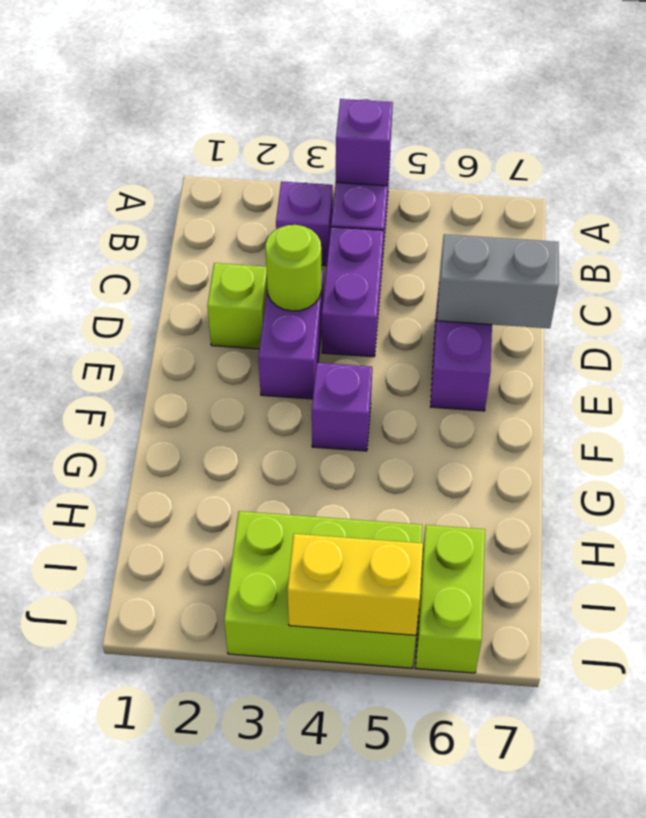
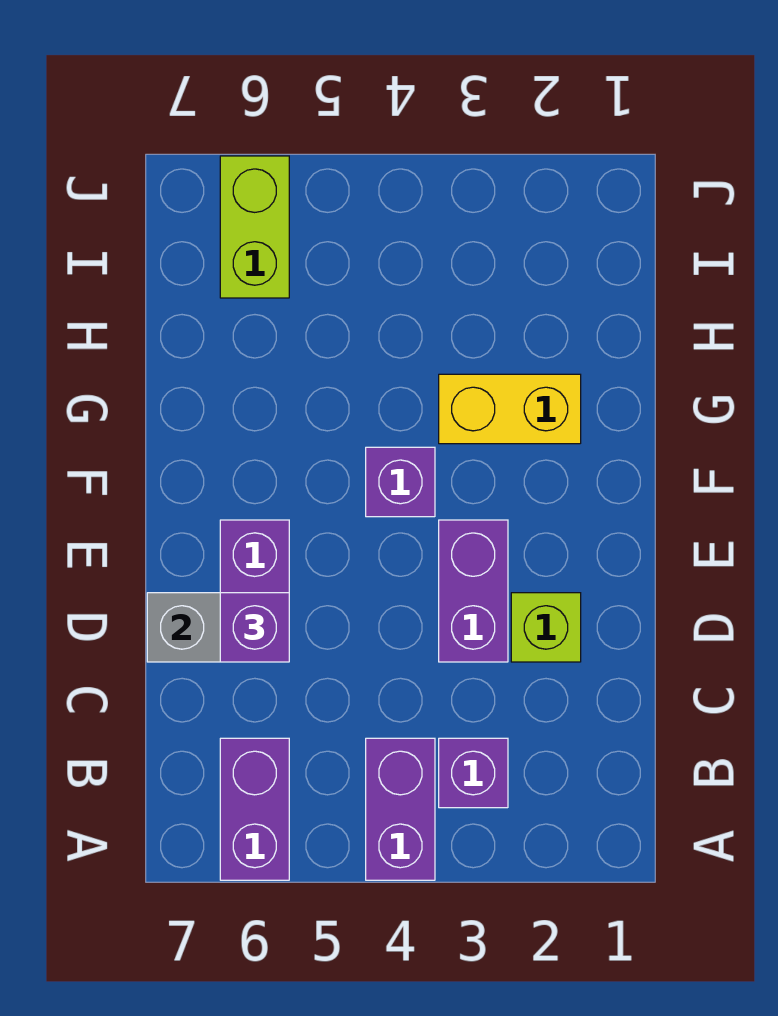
purple 1x1 brick [336,99,393,186] -> purple 1x1 brick moved to [220,593,289,662]
purple 1x2 brick [322,227,384,357] -> purple 1x2 brick moved to [220,738,289,880]
lime 1x1 round brick [265,225,321,311] -> none
lime 2x3 brick [224,511,422,668] -> none
yellow 1x2 brick [287,534,423,635] -> yellow 1x2 brick moved to [439,374,581,444]

